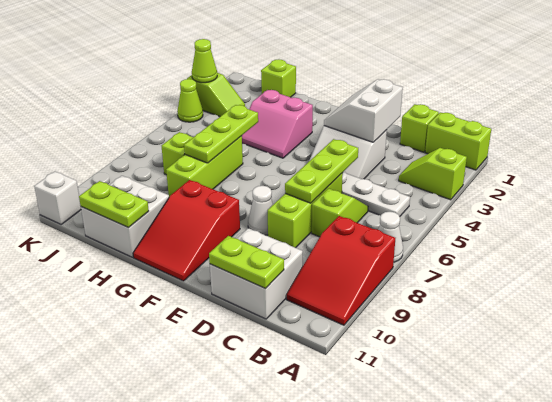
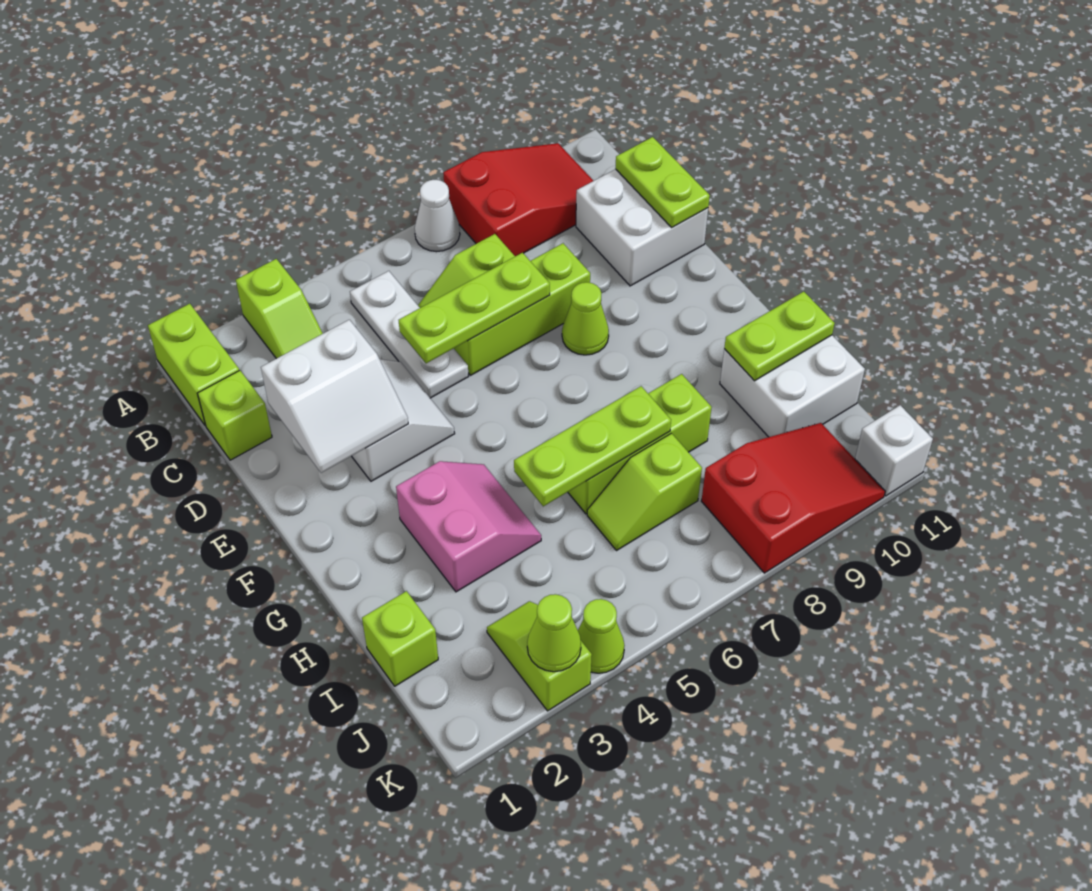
white 1x1 cone [248,186,273,235] -> lime 1x1 cone [562,282,609,355]
red 2x3 slope [133,180,240,281] -> red 2x3 slope moved to [701,423,885,573]
lime 1x2 plate [79,181,149,228] -> lime 1x2 plate turned to [724,292,835,381]

